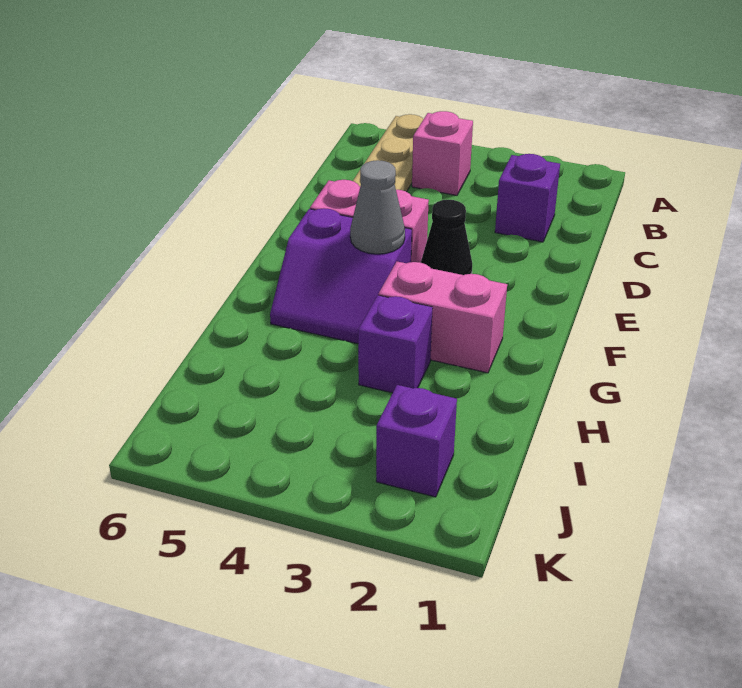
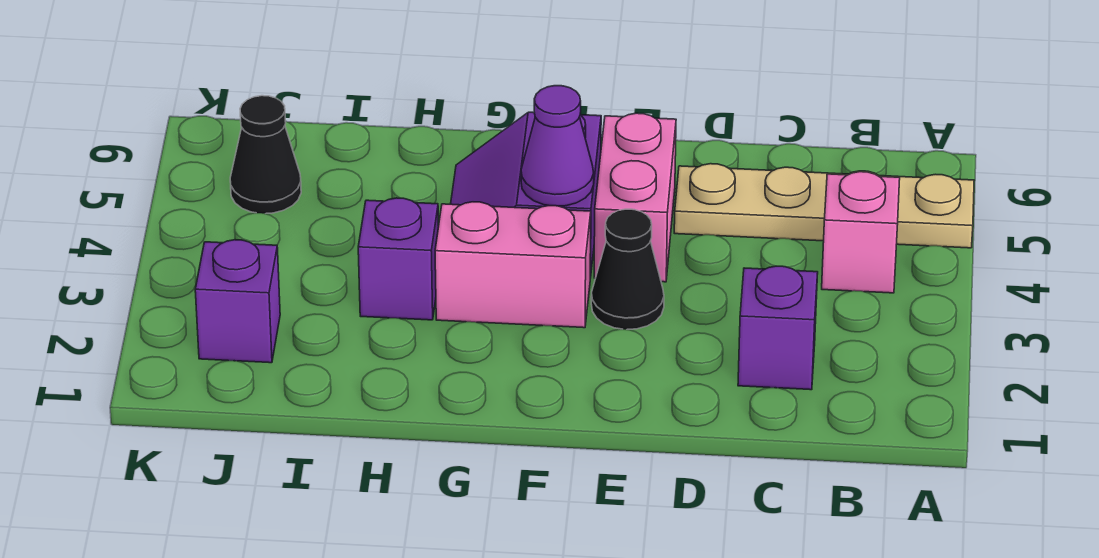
grey 1x1 cone [350,160,405,254] -> purple 1x1 cone [521,86,594,206]
pink 1x2 brick [378,262,507,373] -> pink 1x2 brick turned to [435,202,591,328]
none -> black 1x1 cone [230,96,301,214]

